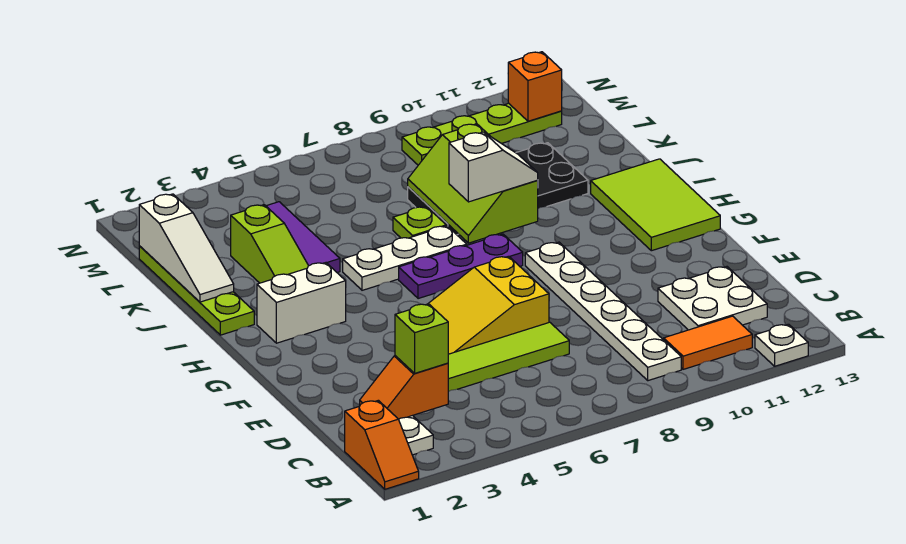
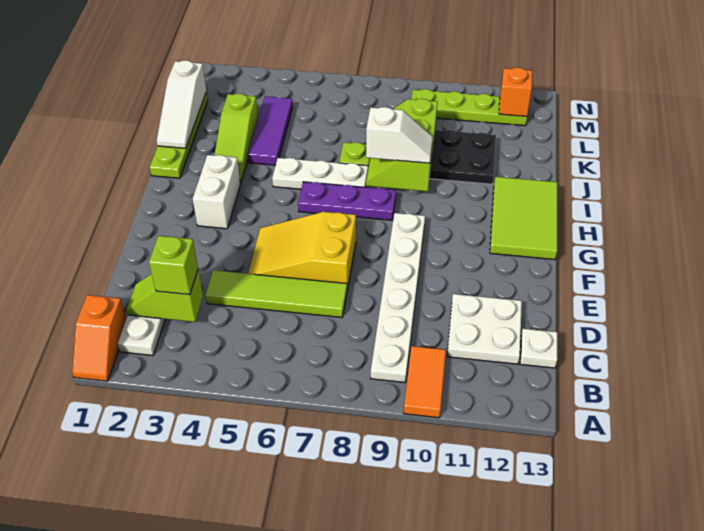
white 1x1 plate [755,324,808,366] -> white 1x1 plate moved to [520,329,557,368]
orange 1x2 tile [664,316,752,369] -> orange 1x2 tile turned to [404,346,446,418]
orange 1x2 slope [360,356,448,419] -> lime 1x2 slope [126,270,203,322]
white 1x2 brick [257,263,346,343] -> white 1x2 brick turned to [193,155,240,229]

